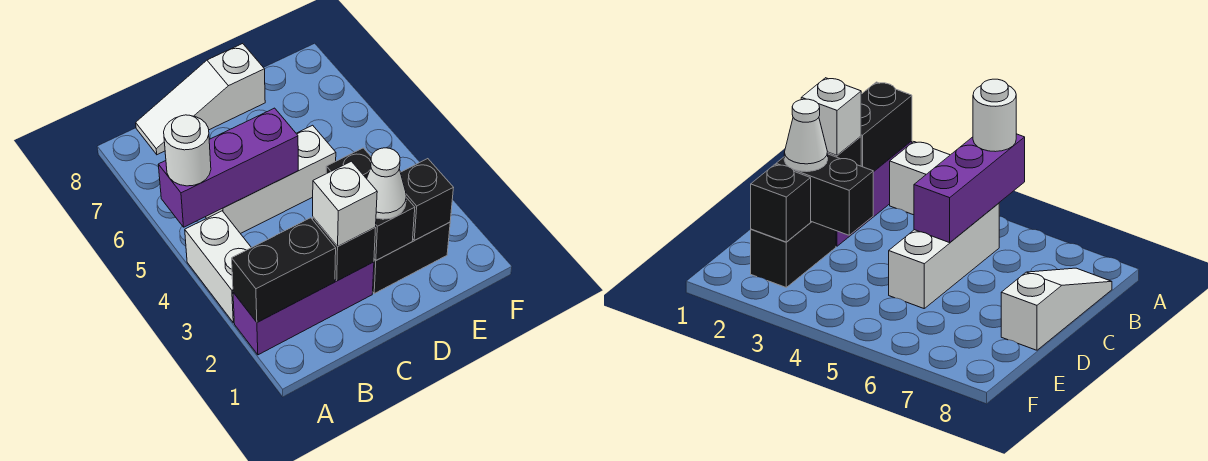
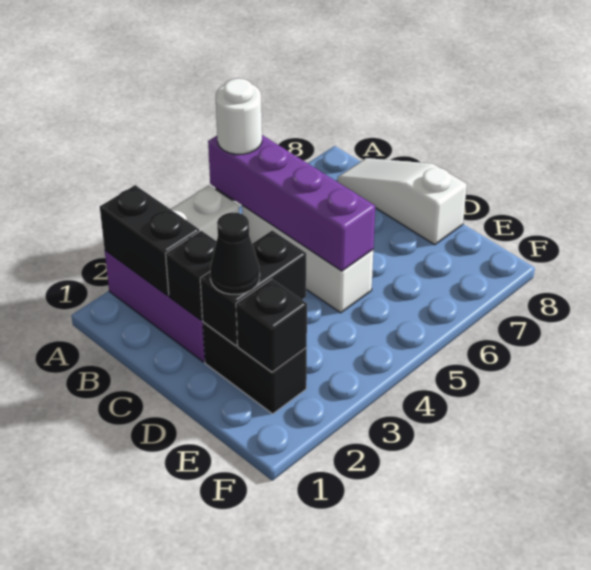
purple 1x3 brick [158,108,298,227] -> purple 1x4 brick [208,135,375,271]
white 1x1 brick [313,161,377,246] -> none
white 1x1 cone [367,148,406,219] -> black 1x1 cone [210,212,260,294]

